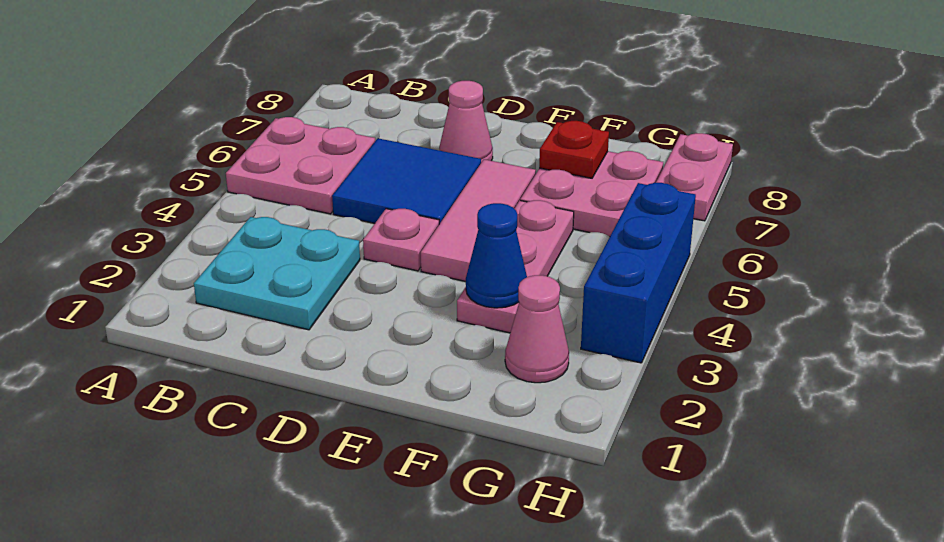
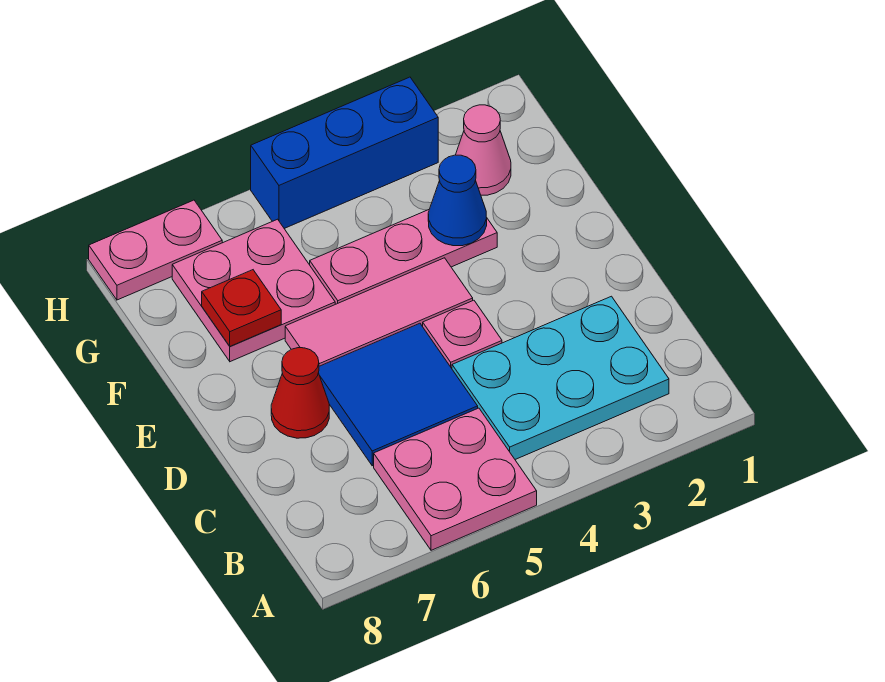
cyan 2x2 plate [194,217,360,330] -> cyan 2x3 plate [452,296,669,459]
pink 1x1 cone [439,81,493,162] -> red 1x1 cone [271,348,329,438]

